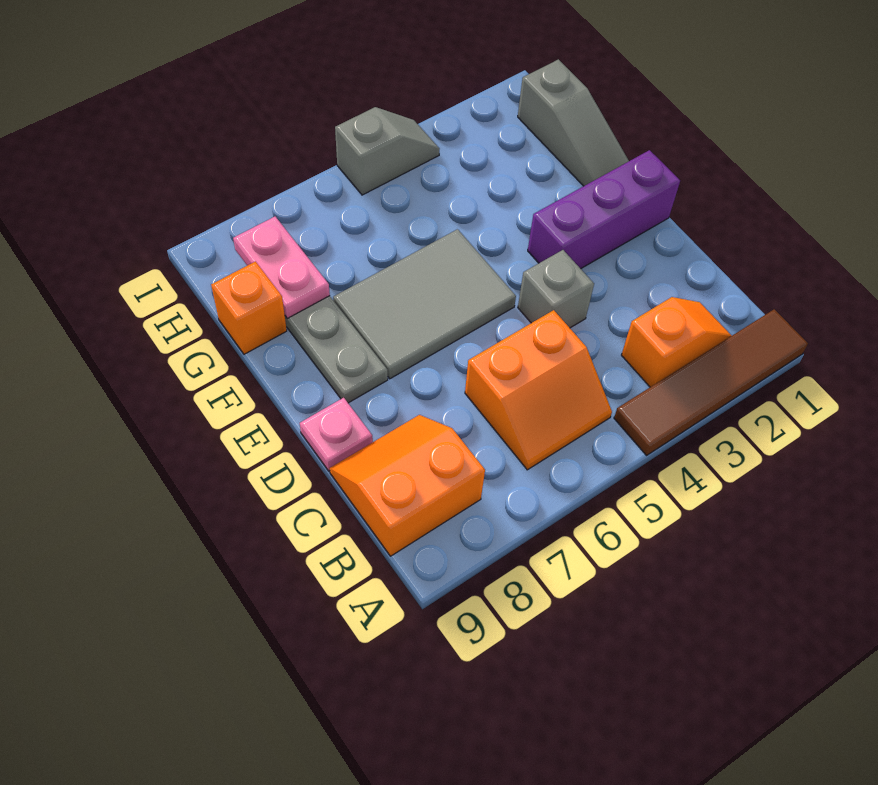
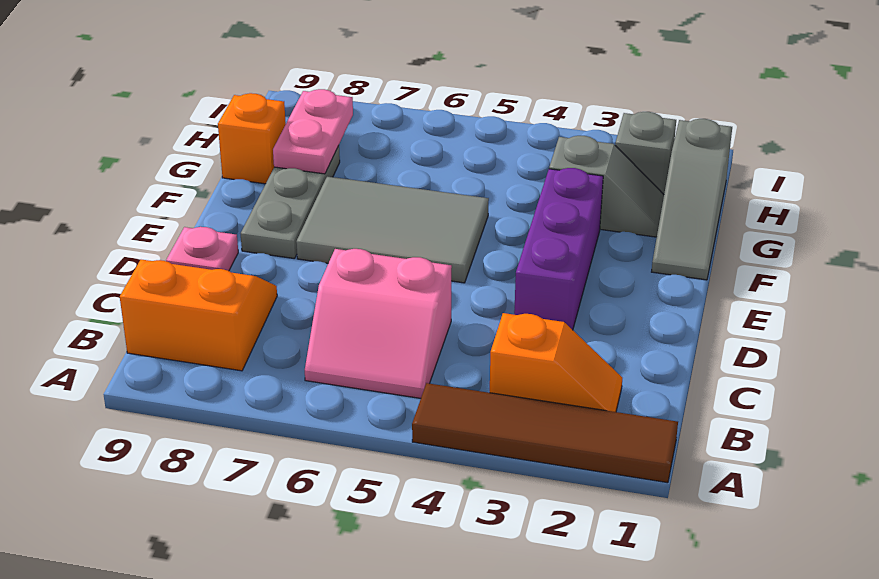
orange 2x2 slope [465,310,612,470] -> pink 2x2 slope [305,249,452,398]
grey 1x1 brick [518,250,594,328] -> grey 1x1 brick moved to [615,112,676,194]
purple 1x3 brick [528,150,680,269] -> purple 1x3 brick turned to [514,168,603,330]
grey 1x2 slope [335,107,440,195] -> grey 1x2 slope moved to [549,136,664,237]

